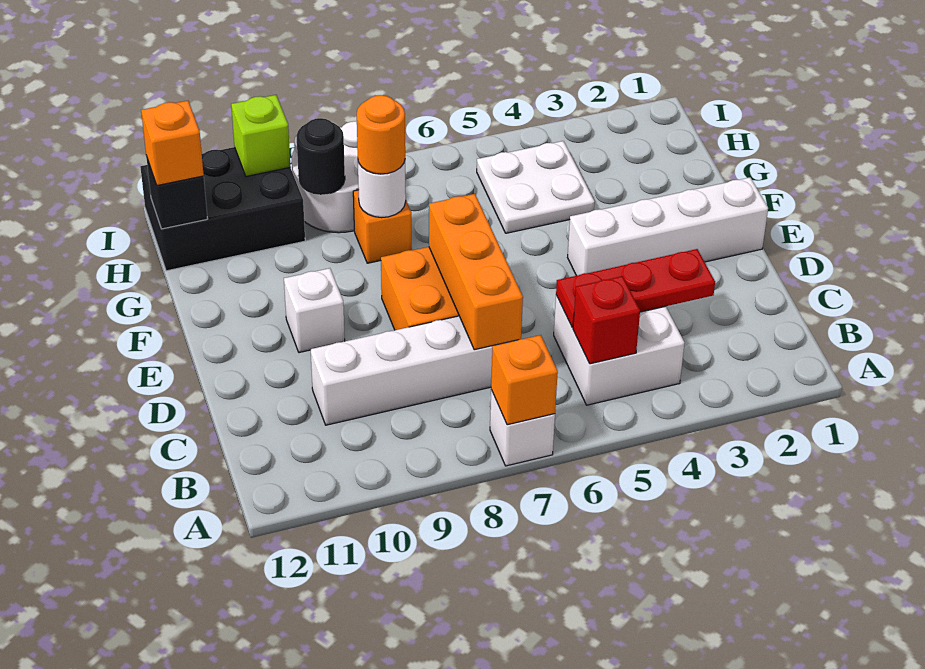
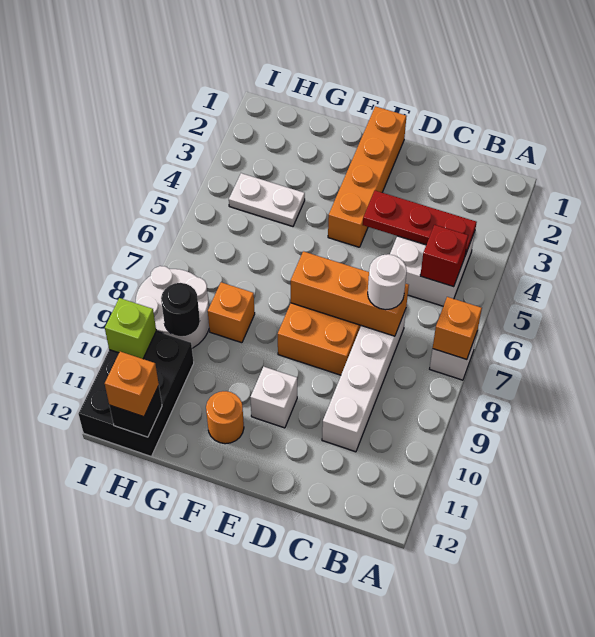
red 1x3 plate [556,249,715,327] -> red 1x3 plate turned to [363,190,477,255]
white 1x4 brick [568,177,768,276] -> orange 1x4 brick [328,106,406,247]
white 2x2 plate [477,141,595,233] -> white 1x2 plate [229,173,305,226]
white 1x1 round brick [358,161,406,218] -> white 1x1 round brick moved to [368,254,407,310]
orange 1x1 round brick [357,95,405,174] -> orange 1x1 round brick moved to [206,391,244,444]

